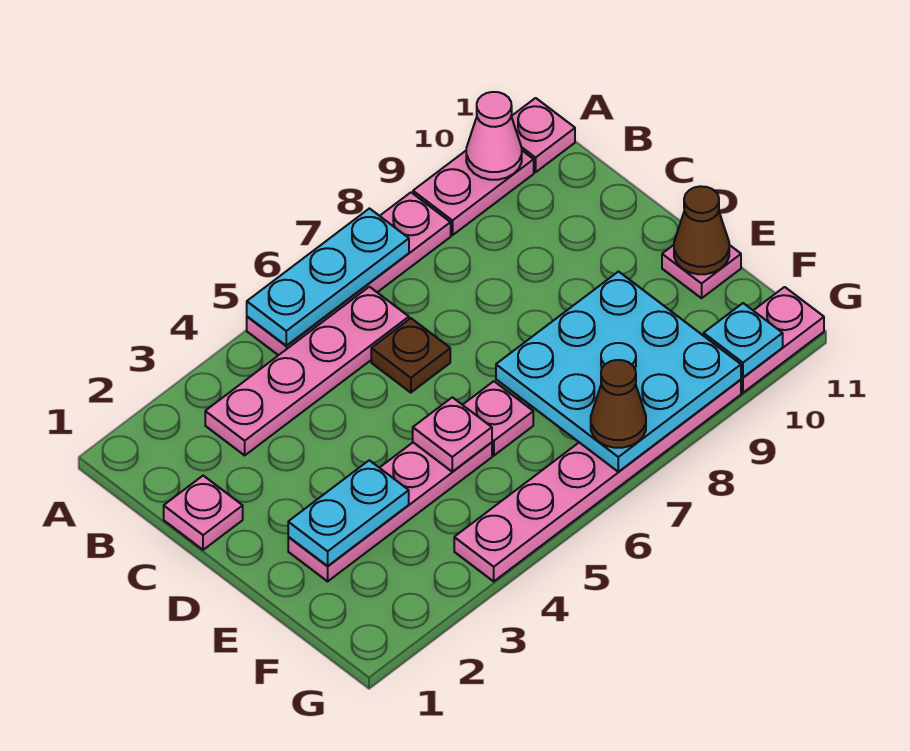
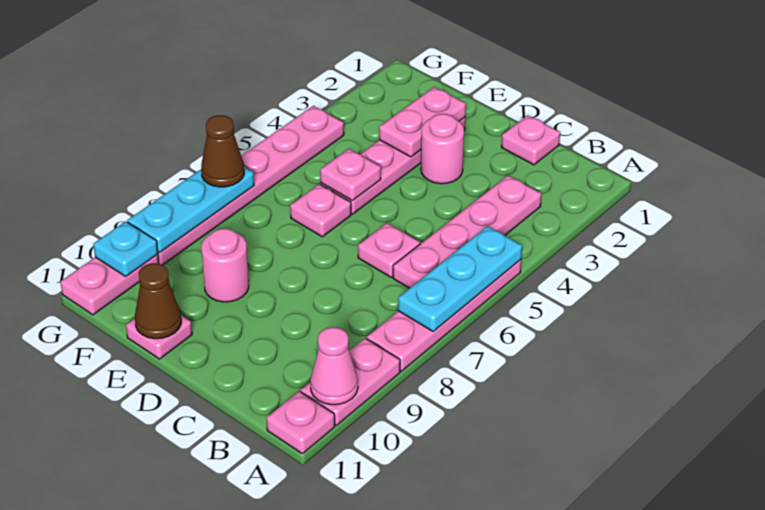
brown 1x1 plate [371,318,450,393] -> pink 1x1 plate [358,223,420,277]
none -> pink 1x1 round brick [421,114,464,184]
cyan 1x2 plate [288,460,409,566] -> pink 1x2 plate [379,87,466,157]
cyan 3x3 plate [496,272,741,472] -> cyan 1x3 plate [127,167,254,253]
none -> pink 1x1 round brick [201,229,249,302]

